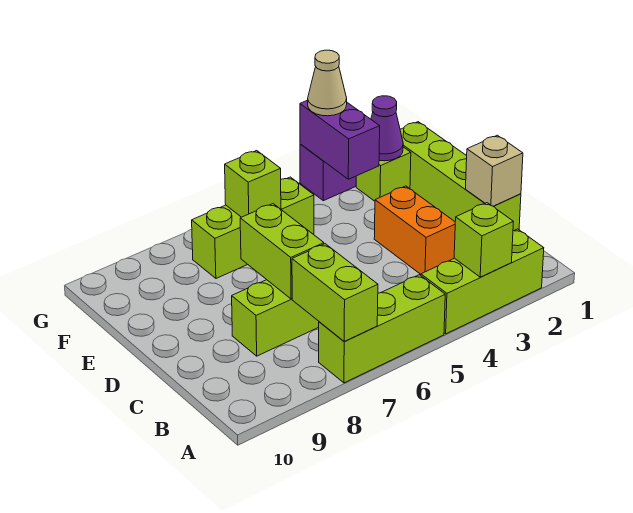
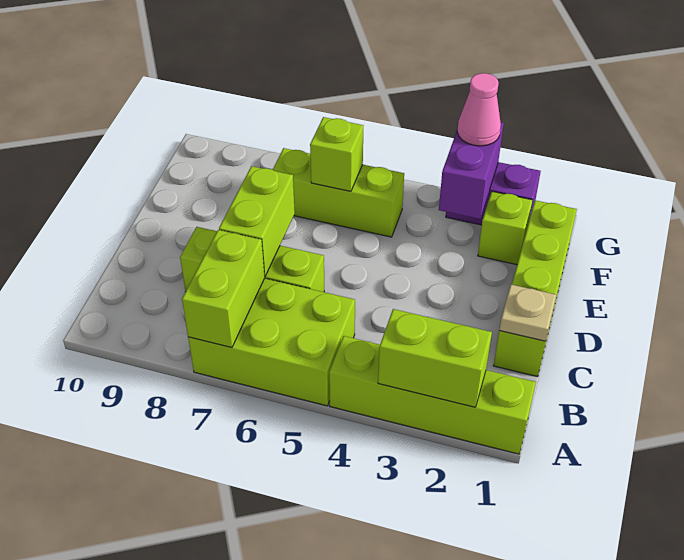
lime 1x3 brick [421,229,544,334] -> lime 1x4 brick [329,336,536,454]
lime 1x1 brick [454,203,513,277] -> lime 1x2 brick [378,309,492,407]
lime 1x3 brick [319,275,445,383] -> lime 2x3 brick [188,278,355,406]
tan 1x1 brick [466,135,523,206] -> tan 1x1 plate [499,285,556,341]
orange 1x2 brick [374,186,455,274] -> none
purple 1x1 cone [371,96,403,161] -> none
tan 1x1 cone [308,50,347,116] -> pink 1x1 cone [457,73,501,146]

